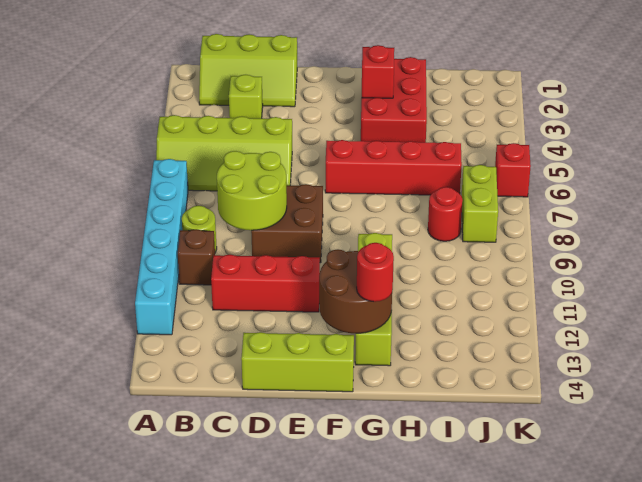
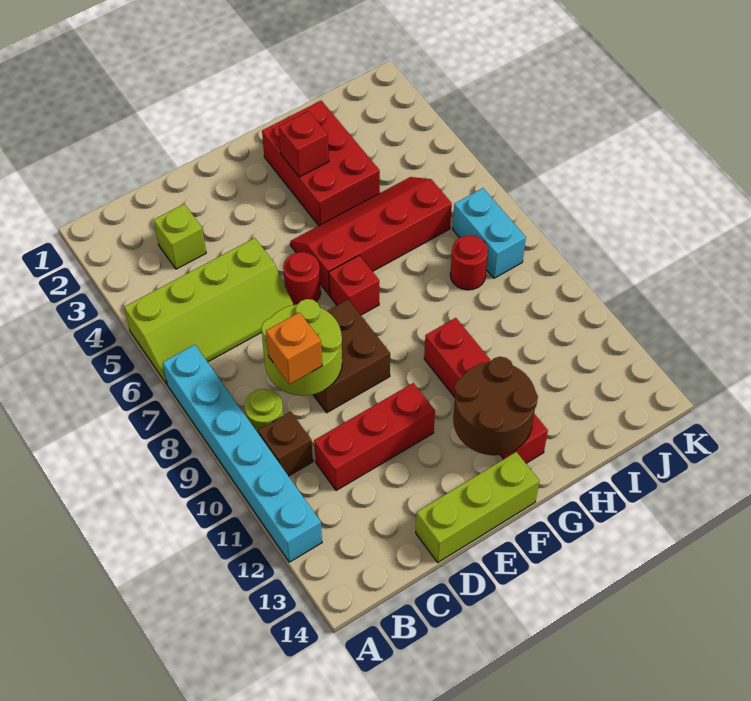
lime 2x3 slope [199,34,297,107] -> none
none -> orange 1x1 brick [266,312,322,384]
lime 1x4 brick [355,233,392,366] -> red 1x4 brick [424,318,548,463]
red 1x1 round brick [357,243,394,302] -> red 1x1 round brick moved to [283,252,321,305]
lime 1x2 brick [462,165,498,242] -> cyan 1x2 brick [453,188,526,278]
red 1x1 brick [495,143,531,197] -> red 1x1 brick moved to [329,255,379,315]

